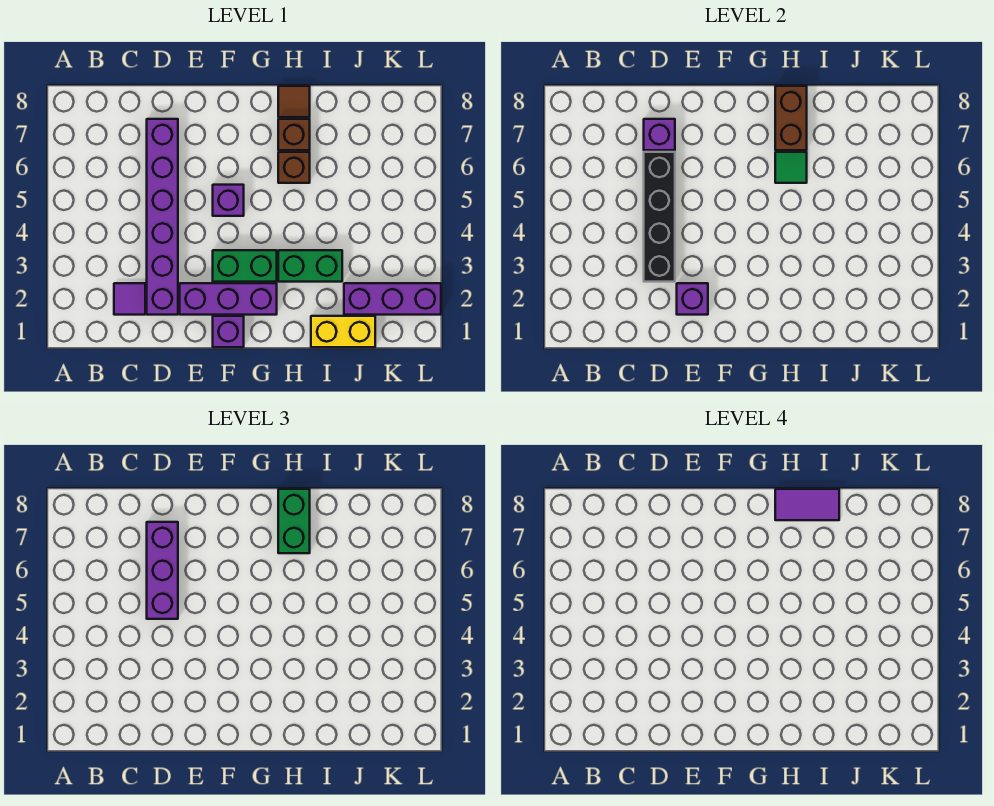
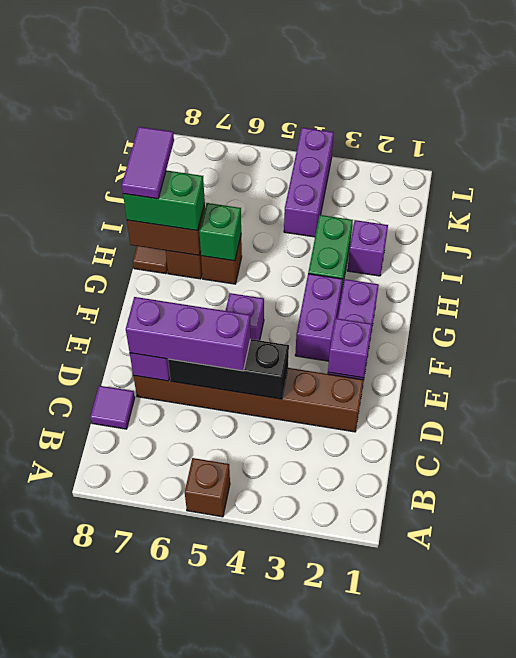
none -> brown 1x1 brick [185,458,230,517]
purple 1x1 tile [114,283,145,315] -> purple 1x1 tile moved to [90,386,135,429]
purple 1x6 brick [147,119,178,315] -> brown 1x6 brick [133,368,363,432]
black 1x4 brick [644,152,675,282] -> black 1x3 brick [168,339,289,399]
purple 1x1 brick [213,316,244,347] -> purple 1x1 brick moved to [347,220,388,276]
green 1x2 brick [213,250,277,282] -> purple 1x2 brick [295,274,342,361]
green 1x1 tile [775,152,807,183] -> green 1x1 brick [200,203,241,261]
yellow 1x2 brick [311,316,375,347] -> none
purple 1x3 brick [344,283,441,315] -> purple 1x3 brick moved to [284,128,334,237]

